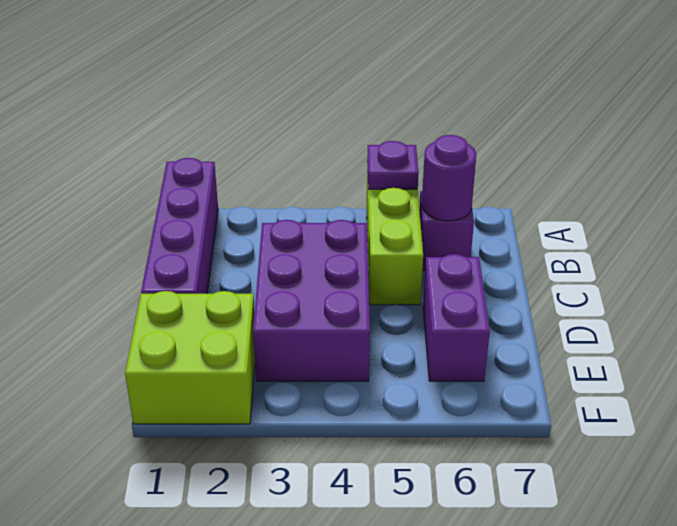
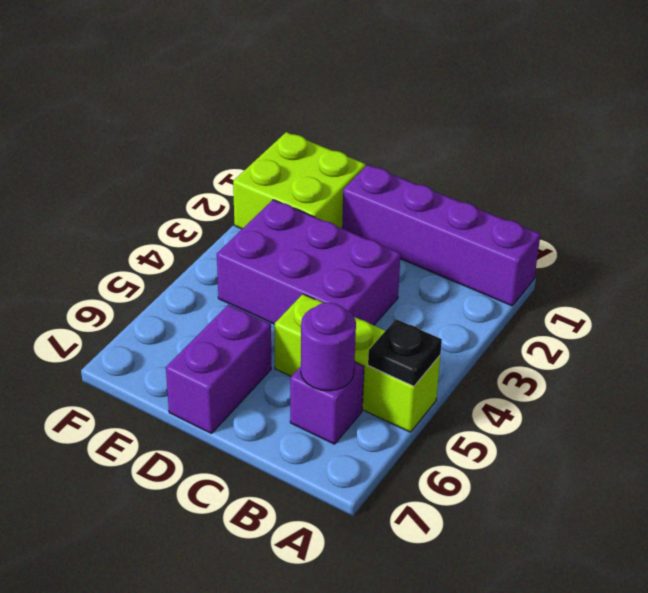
purple 1x1 plate [367,141,419,189] -> black 1x1 plate [368,319,442,386]
purple 1x2 brick [423,254,490,381] -> purple 1x2 brick turned to [166,305,271,433]

